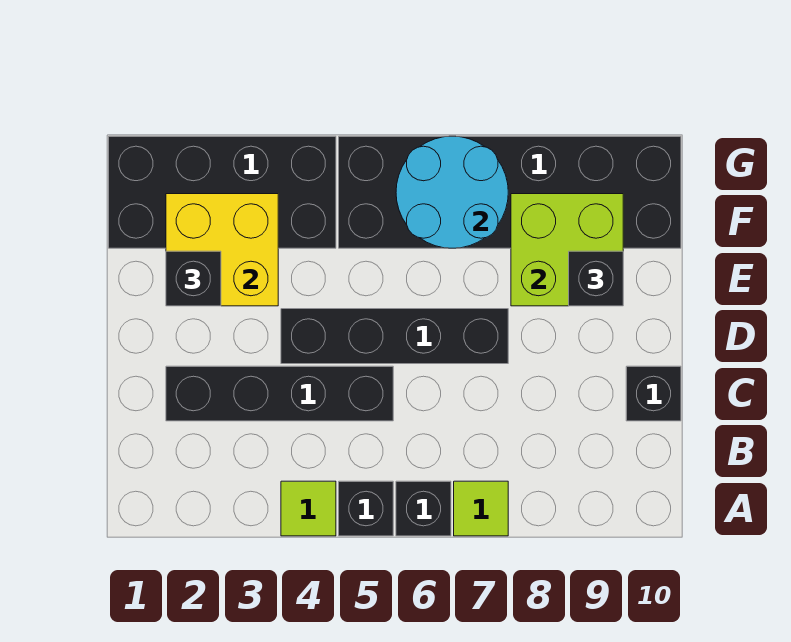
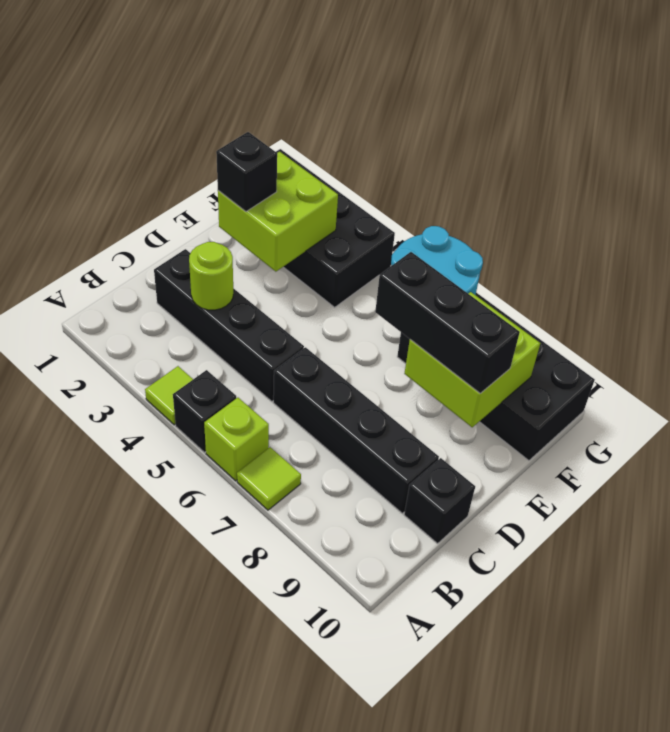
black 1x1 brick [396,481,451,536] -> lime 1x1 brick [204,398,269,481]
none -> lime 1x1 round brick [189,242,233,310]
black 1x4 brick [281,309,508,364] -> black 1x4 brick moved to [273,347,439,513]
yellow 2x2 brick [166,194,278,306] -> lime 2x2 brick [218,152,338,272]
black 1x1 brick [569,251,623,306] -> black 1x3 brick [375,252,520,393]
black 2x6 brick [339,136,681,248] -> black 2x4 brick [397,293,595,460]

